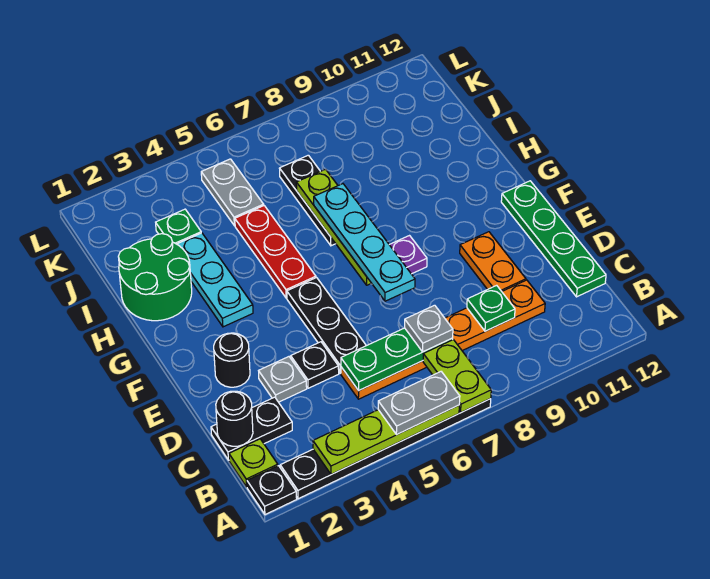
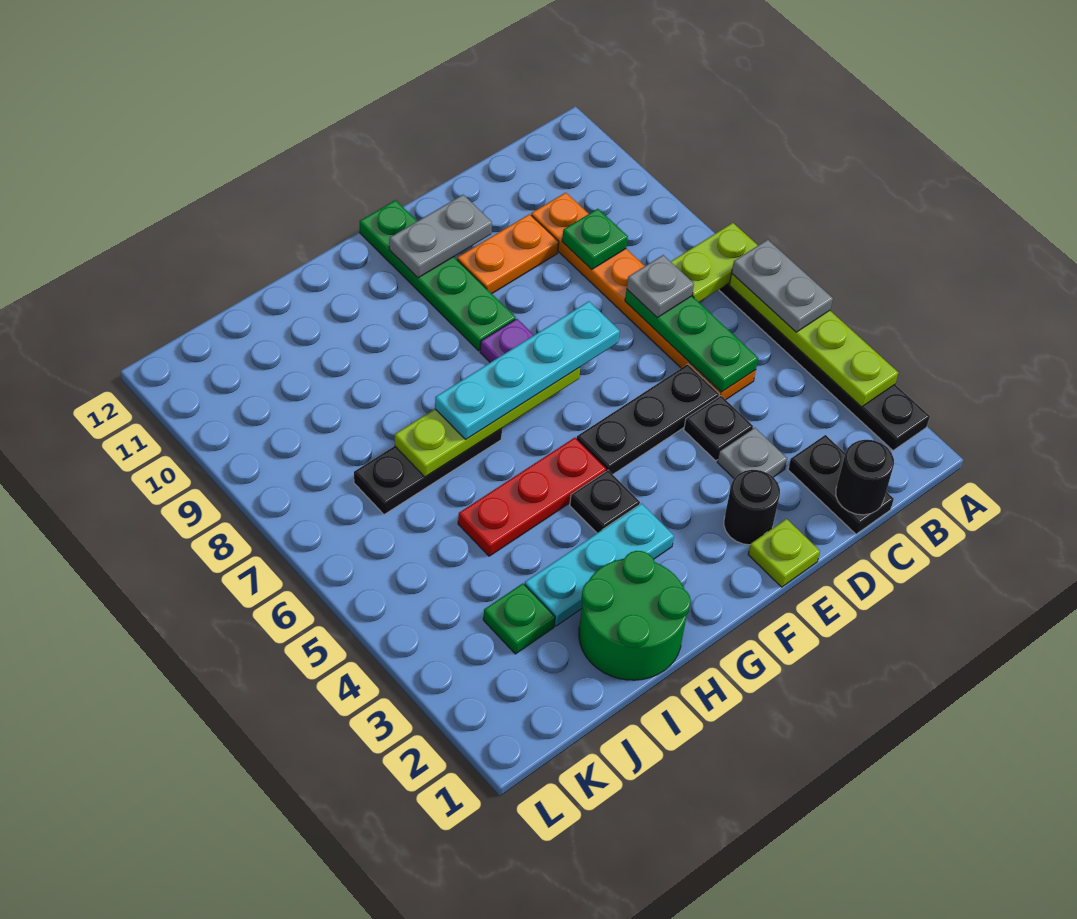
black 1x1 plate [247,466,297,515] -> black 1x1 plate moved to [570,470,640,533]
lime 1x1 plate [229,439,278,487] -> lime 1x1 plate moved to [748,519,820,587]
green 1x4 plate [501,181,606,297] -> green 1x4 plate turned to [360,200,516,351]
grey 1x2 plate [201,159,264,226] -> grey 1x2 plate moved to [389,195,492,278]

